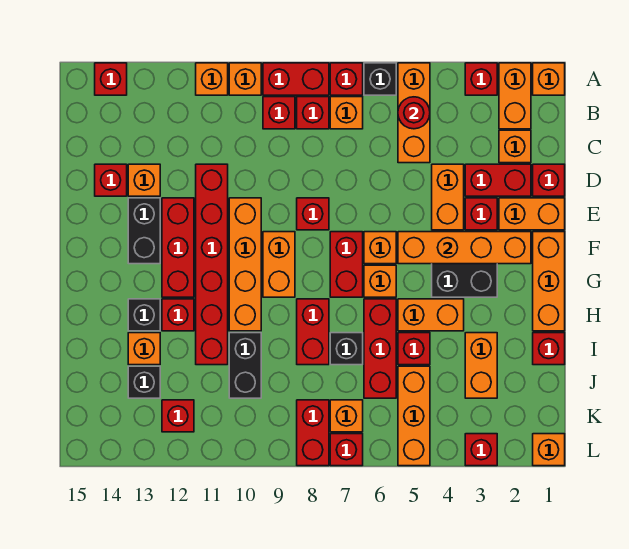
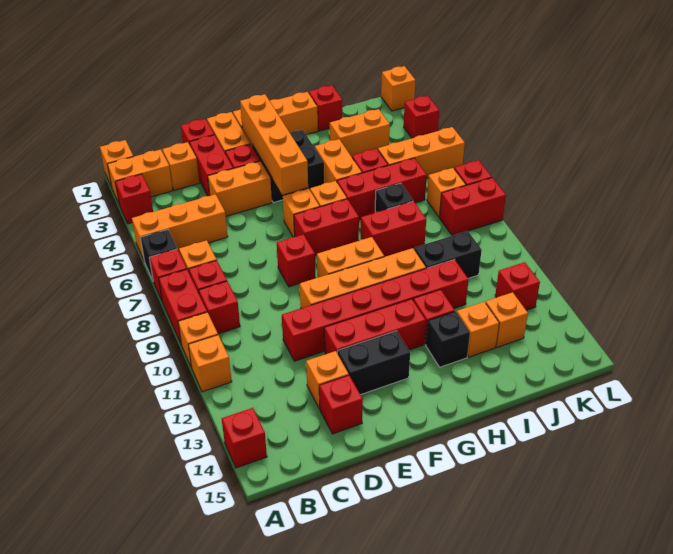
red 1x1 round brick [398,97,430,129] -> none
black 1x1 brick [128,366,160,398] -> orange 1x1 brick [486,292,528,347]

